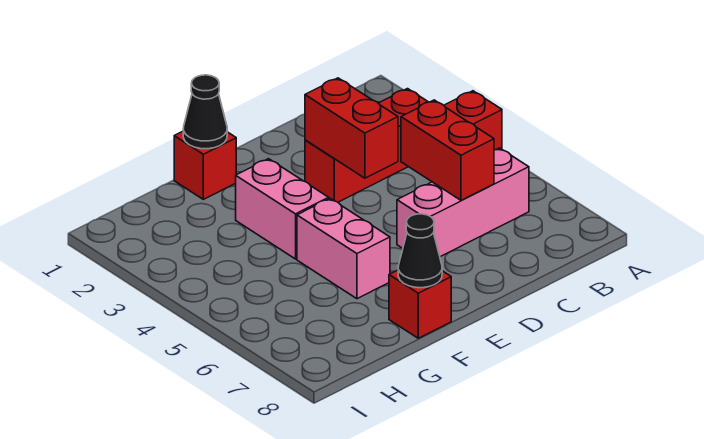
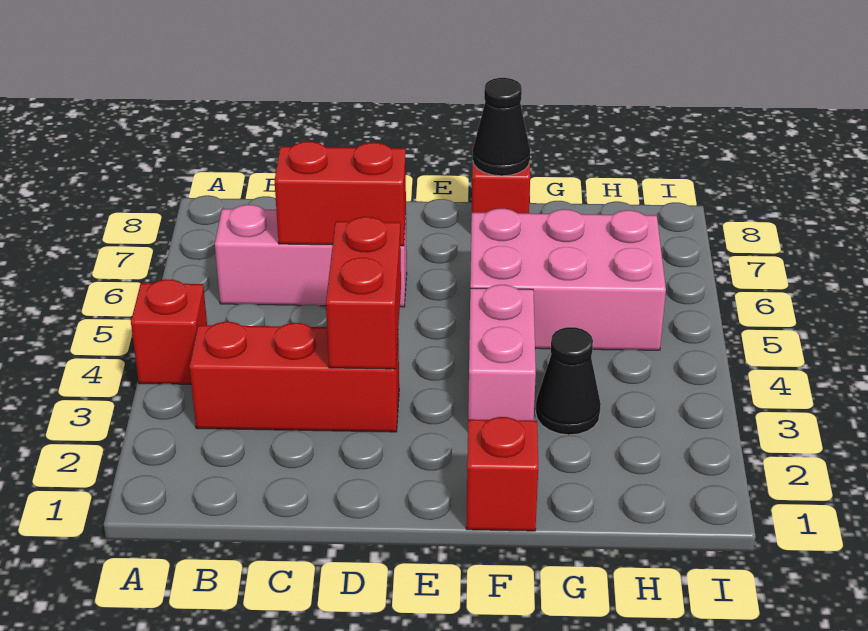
red 1x2 brick [401,100,494,201] -> red 1x2 brick turned to [275,142,406,246]
black 1x1 cone [183,75,227,149] -> black 1x1 cone moved to [536,327,601,435]
pink 1x2 brick [297,199,390,299] -> pink 2x3 brick [470,209,666,350]

